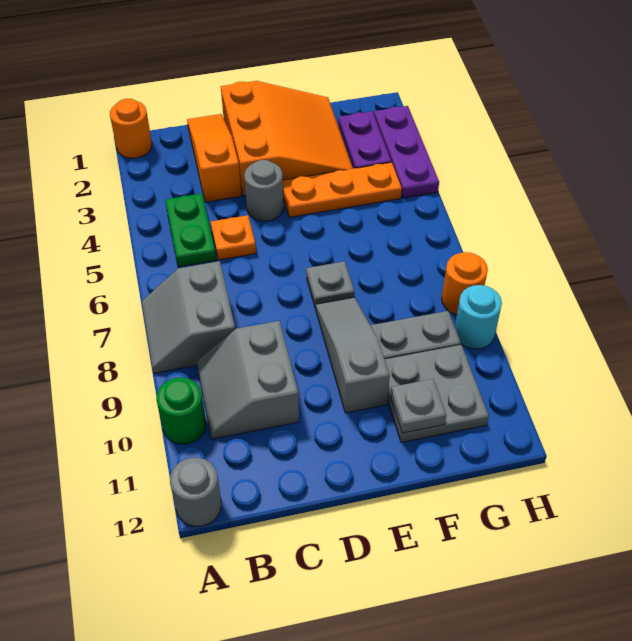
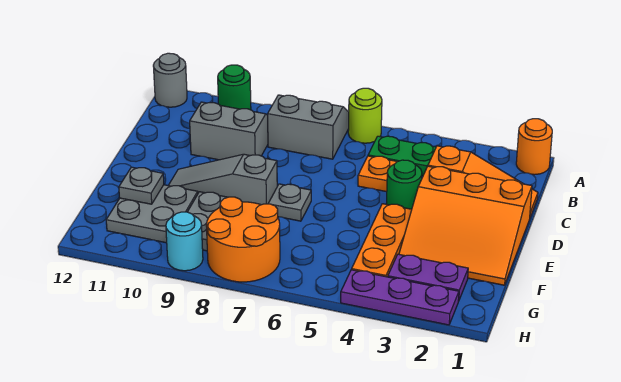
none -> lime 1x1 round brick [348,88,382,143]
grey 1x1 round brick [244,160,284,221] -> green 1x1 round brick [387,160,422,209]
grey 1x3 slope [316,297,390,413] -> grey 1x3 slope turned to [168,154,277,205]
orange 1x1 round brick [442,252,488,315] -> orange 2x2 round brick [206,197,280,282]

